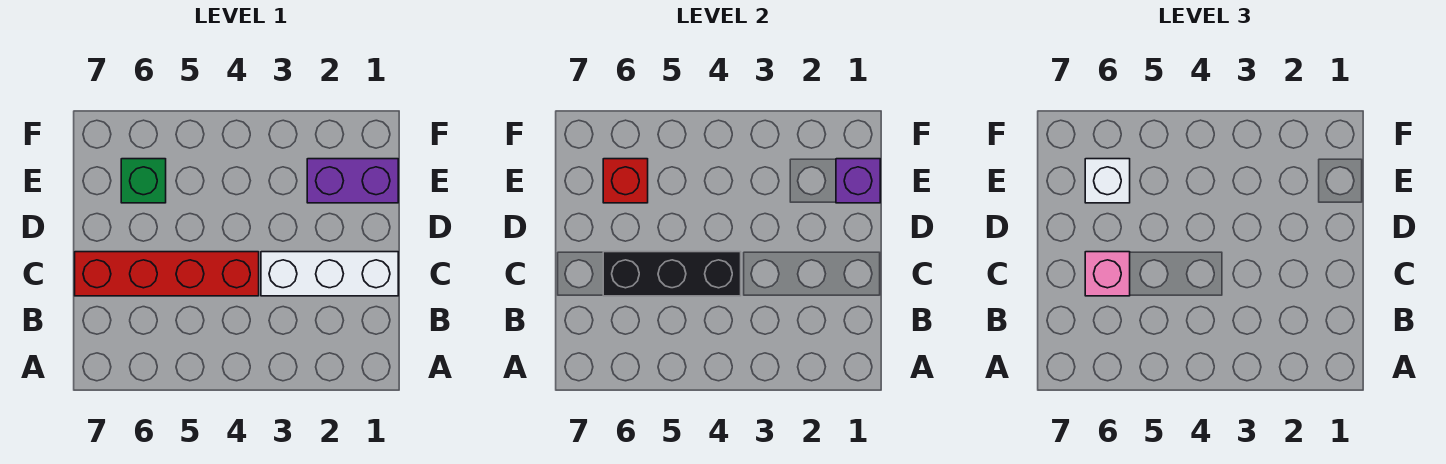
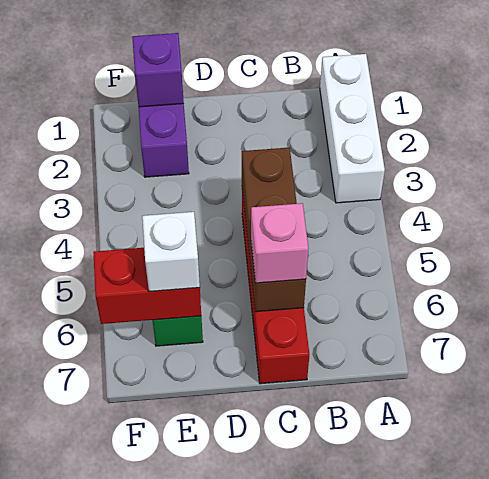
white 1x3 brick [261,252,398,296] -> white 1x3 brick moved to [320,54,385,203]
black 1x3 brick [603,252,741,296] -> brown 1x3 brick [242,147,306,312]
red 1x1 brick [603,159,648,203] -> red 1x2 brick [93,248,201,324]

